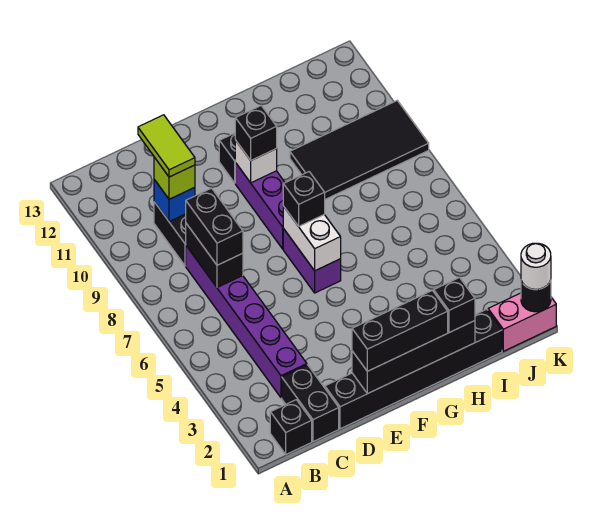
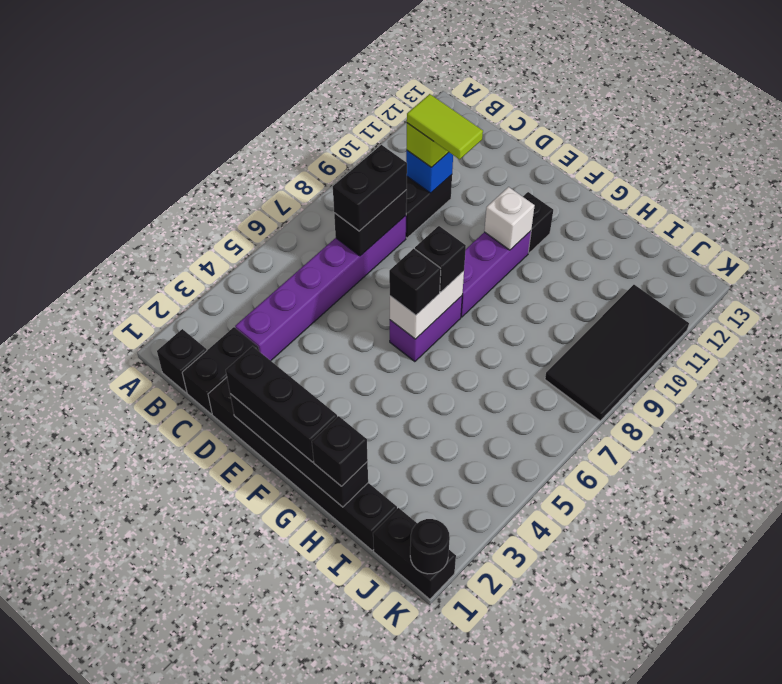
lime 1x2 tile [138,115,195,177] -> lime 1x2 tile turned to [407,94,483,159]
black 1x1 brick [235,106,277,160] -> black 1x1 brick moved to [389,249,441,315]
black 2x4 tile [290,101,429,199] -> black 2x4 tile turned to [545,285,689,421]
pink 1x2 brick [488,293,556,351] -> black 1x2 brick [373,508,456,599]
white 1x1 round brick [521,243,551,289] -> none

